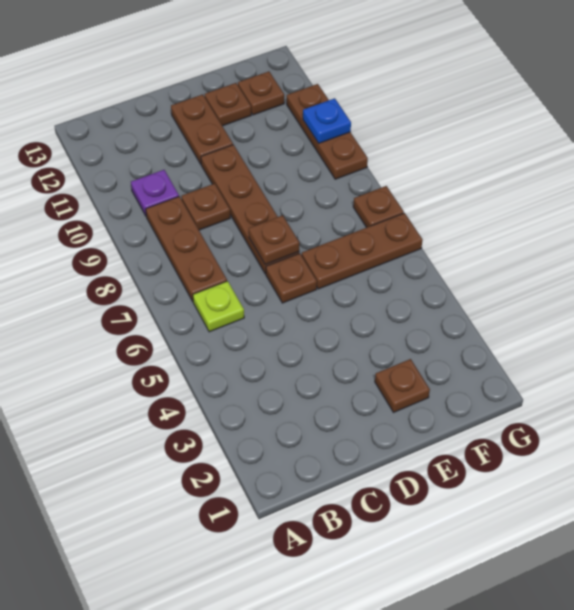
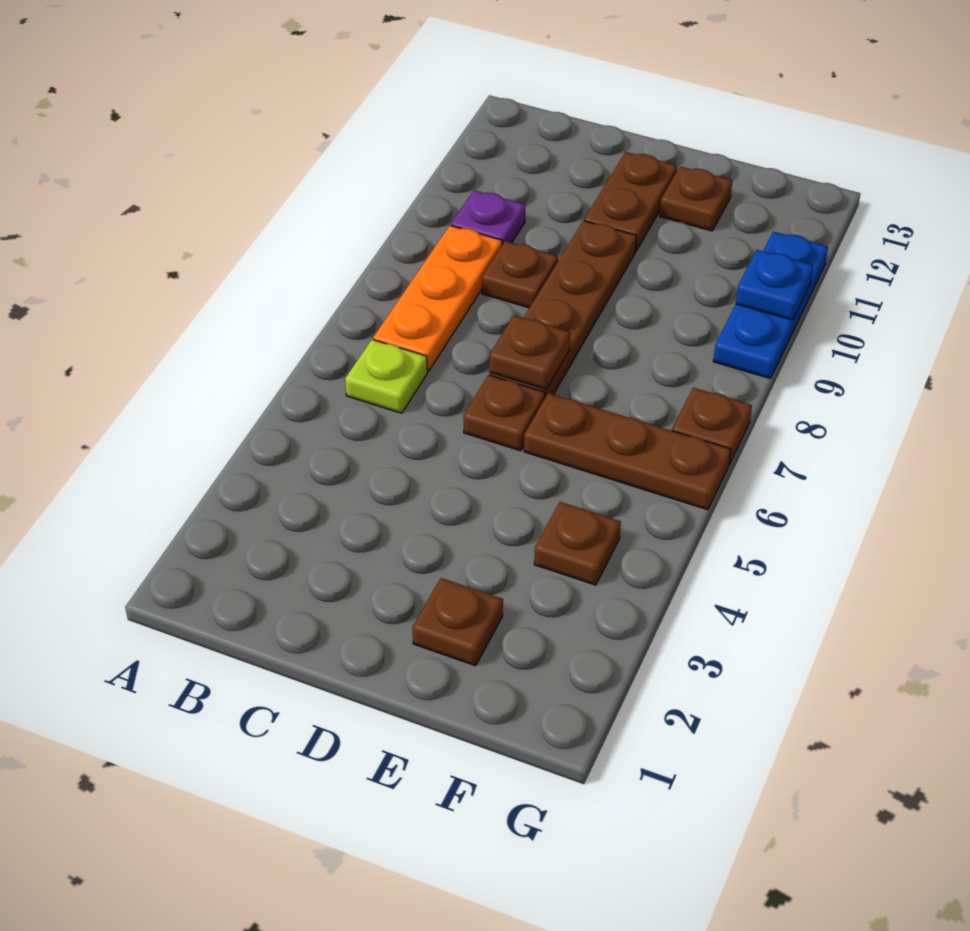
brown 1x3 plate [146,196,227,301] -> orange 1x3 plate [373,226,502,372]
brown 1x1 plate [238,71,284,115] -> brown 1x1 plate moved to [534,502,621,585]
brown 1x3 plate [287,84,368,179] -> blue 1x3 plate [713,231,828,379]

